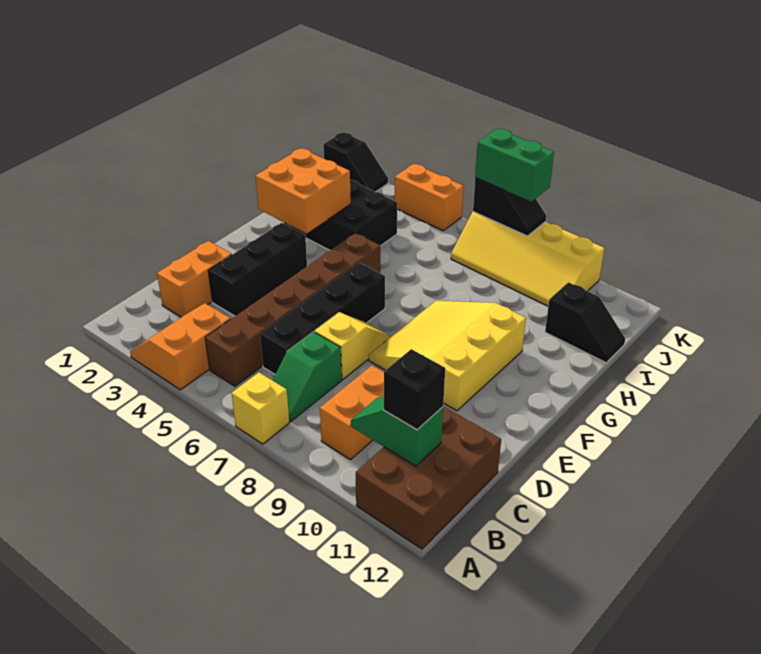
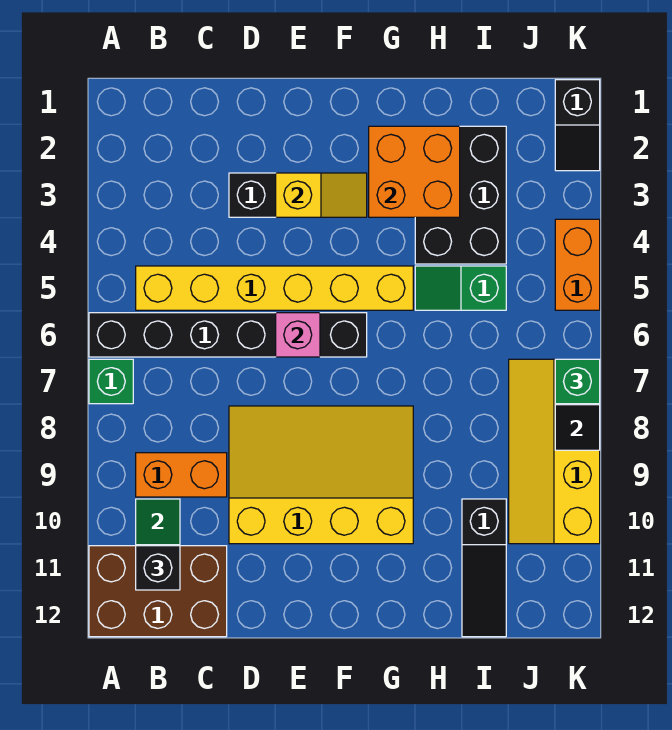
orange 2x2 slope [130,303,230,390] -> none
yellow 1x1 brick [232,373,289,444] -> green 1x1 brick [89,359,133,404]
brown 1x6 brick [205,233,380,386] -> yellow 1x6 brick [136,266,413,310]
green 1x2 slope [272,332,342,422] -> green 1x2 slope moved to [415,266,506,310]
orange 1x2 brick [157,241,232,317] -> none
black 1x4 brick [260,263,385,374] -> black 1x6 brick [89,313,367,357]
yellow 1x2 slope [314,312,390,380] -> yellow 1x2 slope moved to [276,173,367,217]
none -> pink 1x1 brick [276,313,320,357]
yellow 3x3 slope [369,301,526,411] -> yellow 3x4 slope [229,406,413,544]
black 1x2 slope [545,282,625,363] -> black 1x3 slope [462,499,506,637]
green 1x2 brick [475,129,554,201] -> green 1x1 brick [555,359,600,404]

